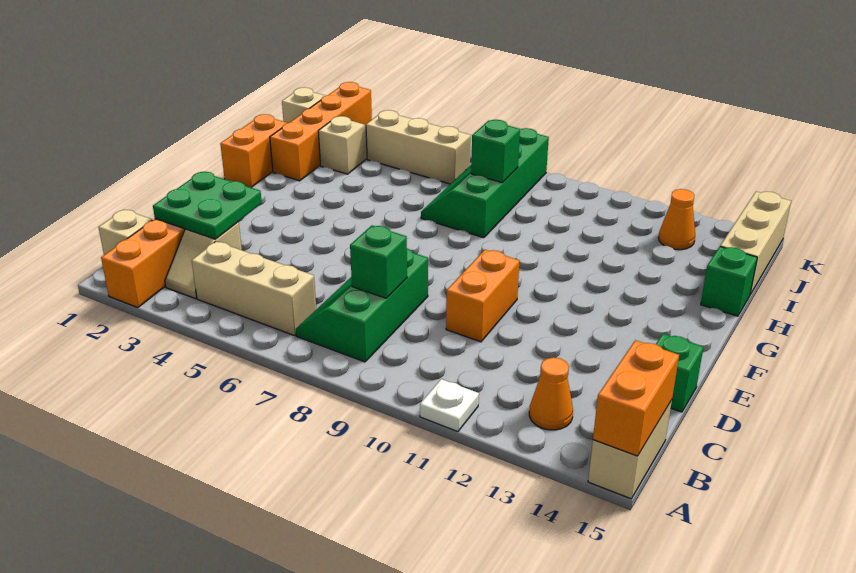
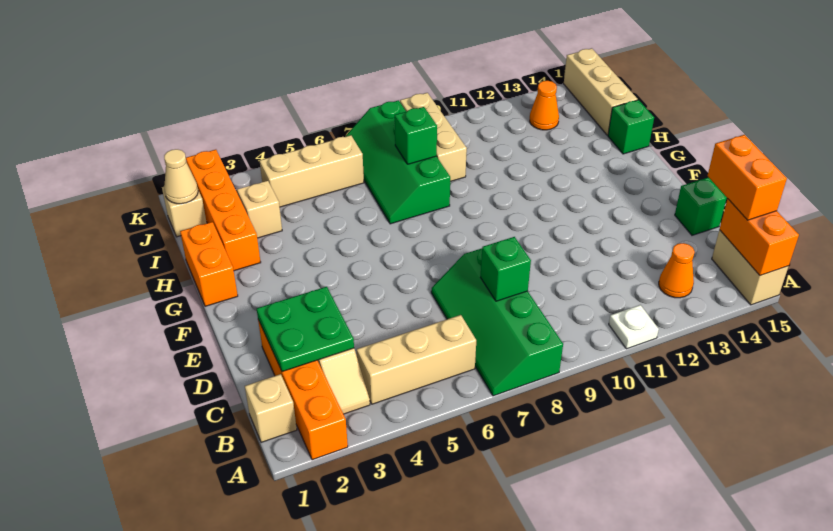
green 2x3 slope [296,248,428,362] -> green 2x4 slope [431,249,563,396]
orange 1x2 brick [446,250,519,342] -> orange 1x2 brick moved to [708,135,787,220]
none -> tan 1x3 brick [400,93,467,181]
none -> tan 1x1 cone [164,149,198,204]

